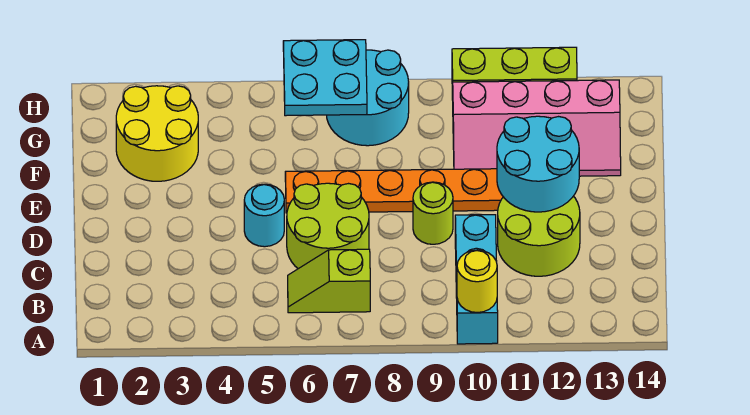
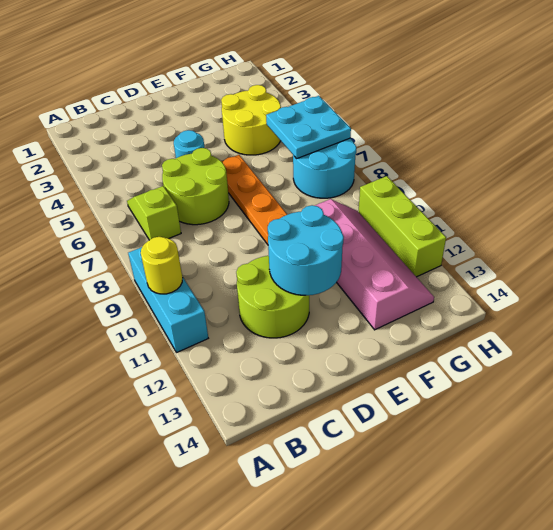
cyan 1x3 brick [455,215,498,344] -> cyan 1x3 brick turned to [128,247,208,353]
lime 1x1 round brick [413,182,453,244] -> none
yellow 2x2 round brick [116,86,198,181] -> yellow 2x2 round brick moved to [221,85,281,155]
pink 2x4 slope [453,80,621,176] -> pink 2x4 slope turned to [315,199,434,330]

